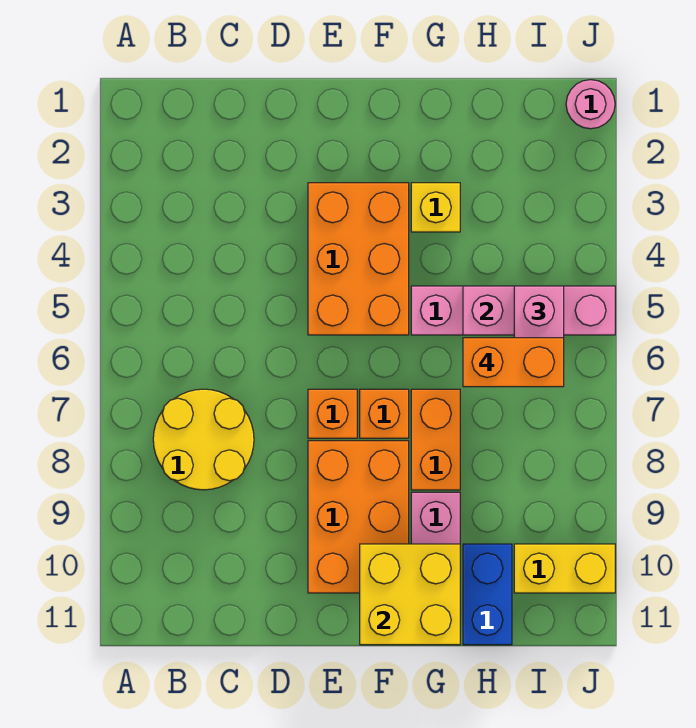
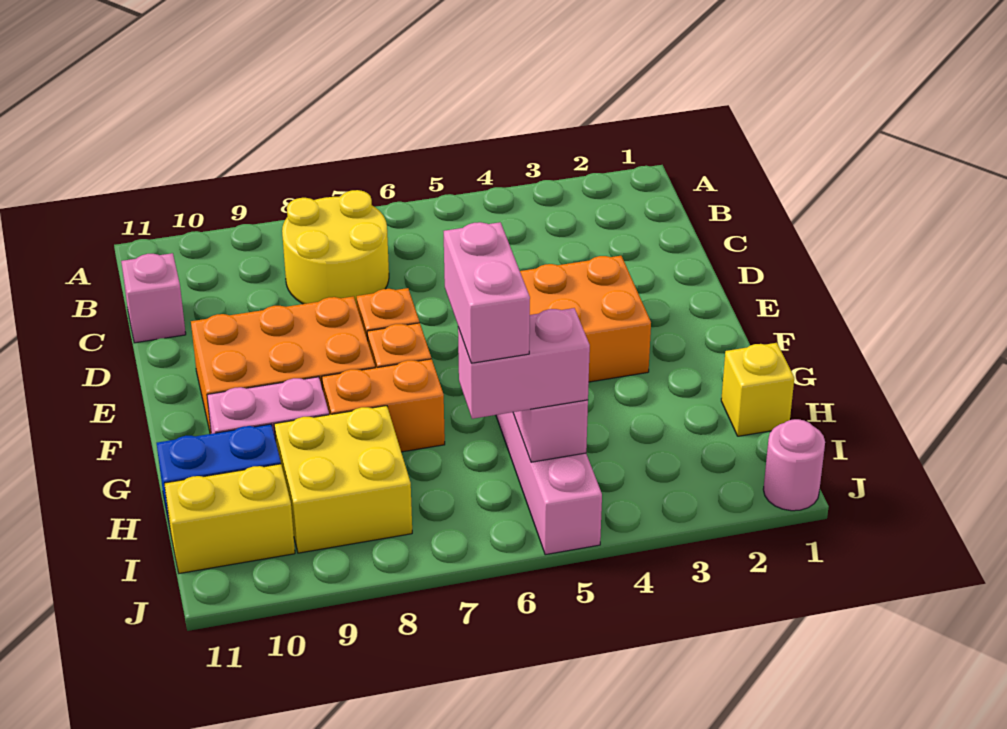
none -> pink 1x1 brick [121,253,186,343]
yellow 2x2 brick [360,544,460,645] -> yellow 2x2 brick moved to [274,406,412,553]
yellow 1x1 brick [411,183,460,232] -> yellow 1x1 brick moved to [721,343,794,436]
orange 1x2 brick [463,338,564,387] -> pink 1x2 brick [444,222,530,363]
yellow 1x2 brick [514,544,615,593] -> yellow 1x2 brick turned to [164,464,295,573]

